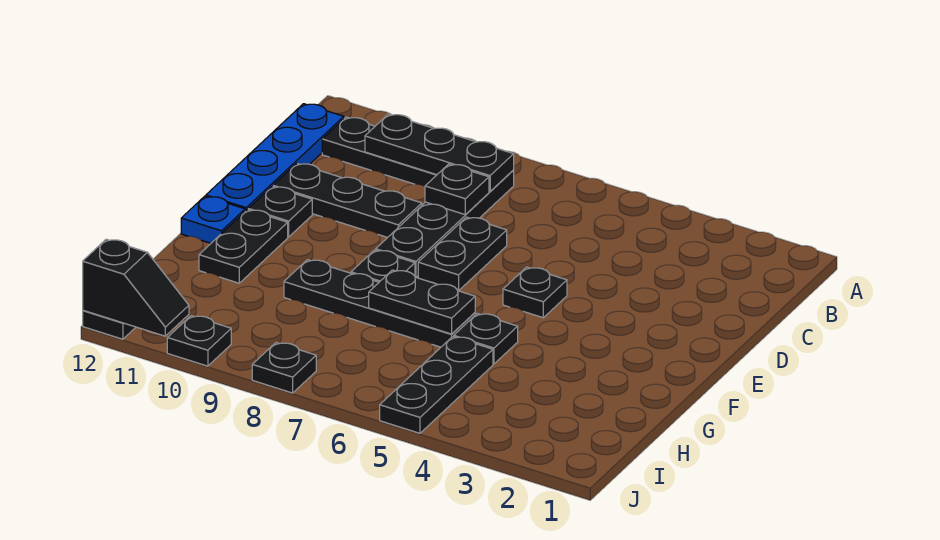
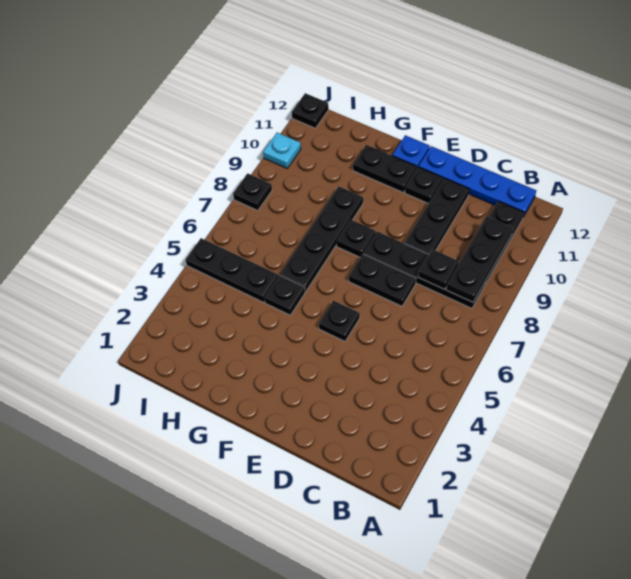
black 1x2 plate [369,270,475,334] -> none
black 1x1 plate [167,316,231,366] -> cyan 1x1 plate [263,133,301,168]
black 1x2 slope [83,239,189,336] -> none

